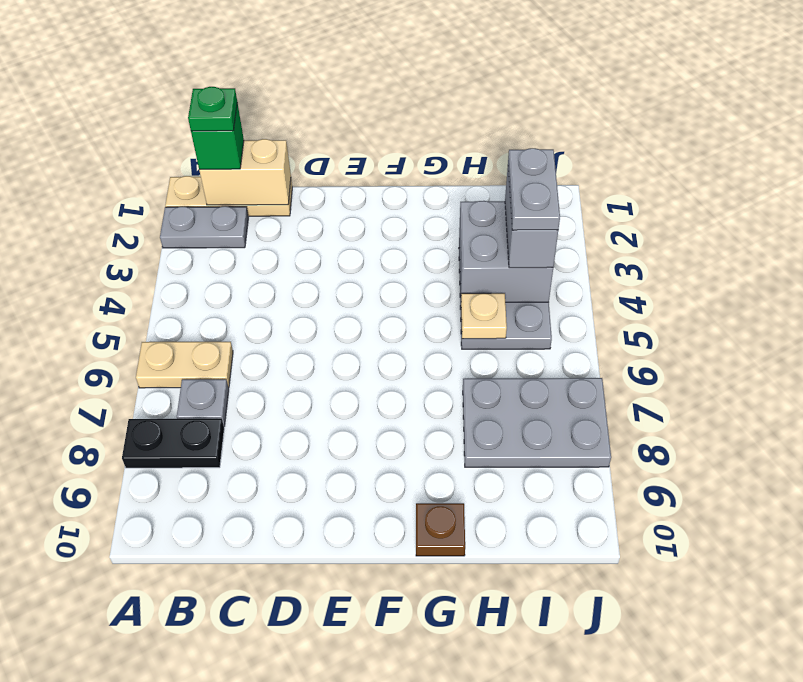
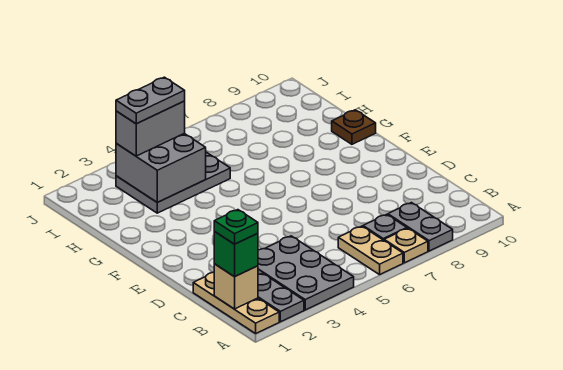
black 1x2 plate [122,419,224,468] -> grey 1x2 plate [388,203,453,251]
tan 1x2 brick [199,139,291,205] -> tan 1x1 brick [214,264,258,309]
tan 1x1 plate [461,293,507,339] -> tan 1x1 plate moved to [384,228,428,263]
grey 2x3 plate [463,378,611,467] -> grey 2x3 plate moved to [258,236,354,310]

